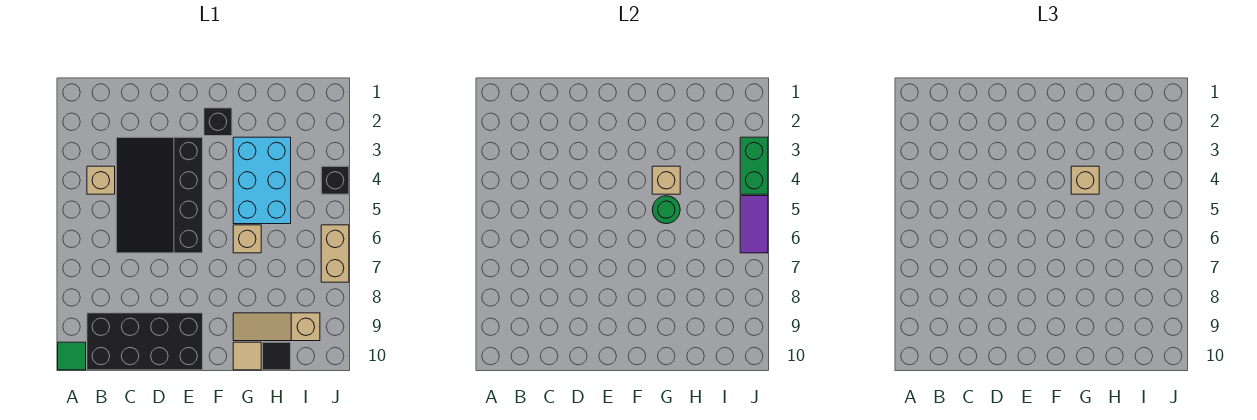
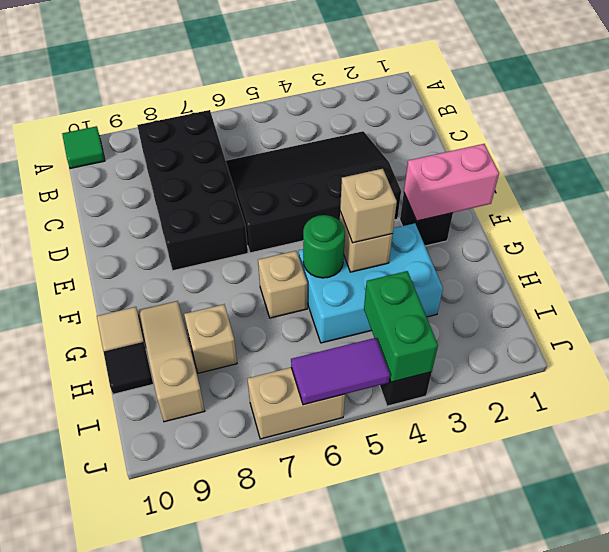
tan 1x1 brick [87,166,115,194] -> tan 1x1 brick moved to [184,304,237,373]
black 2x4 brick [87,313,203,370] -> black 2x4 brick moved to [137,110,248,271]
none -> pink 1x2 brick [404,144,499,221]
green 1x2 brick [740,137,768,194] -> green 1x2 brick turned to [364,271,438,382]

